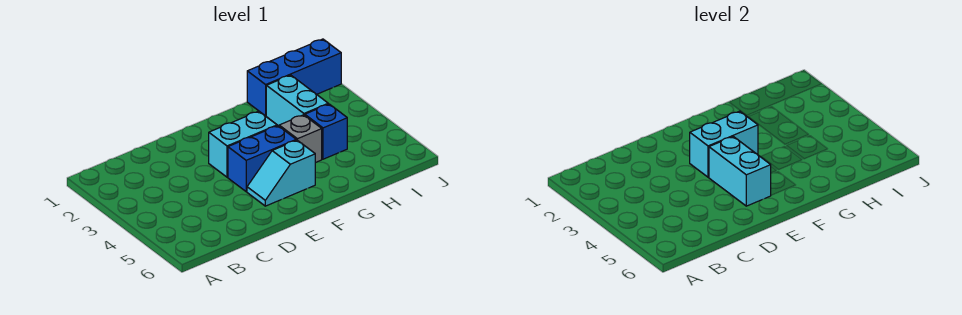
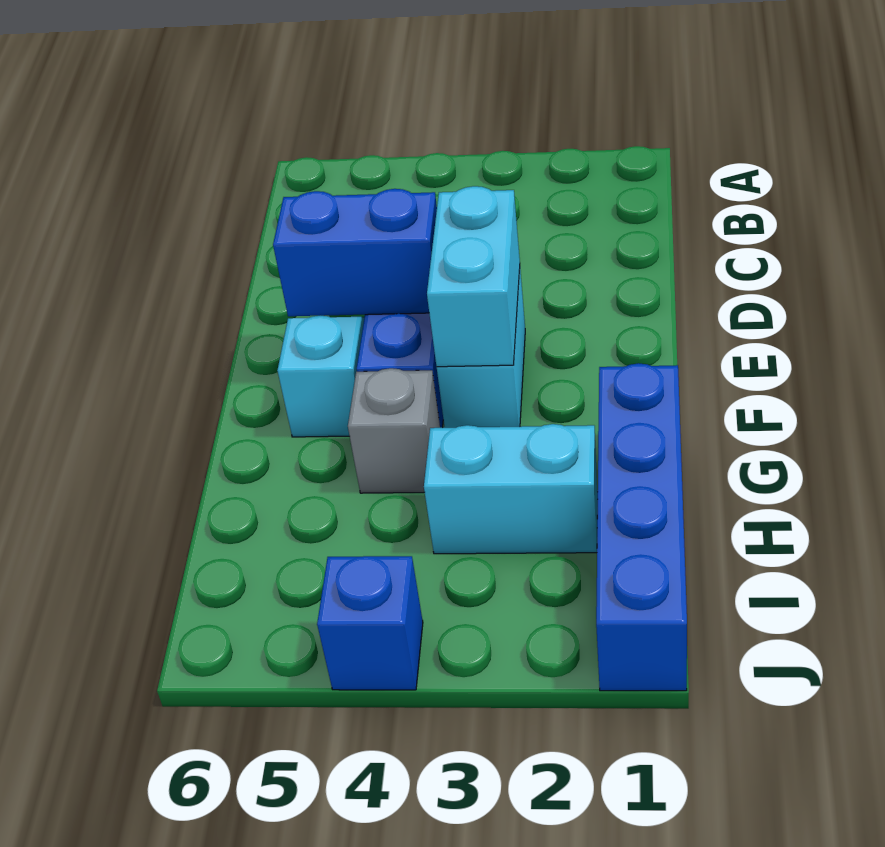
cyan 1x2 brick [709,137,771,206] -> blue 1x2 brick [273,189,437,316]
blue 1x3 brick [247,39,341,116] -> blue 1x4 brick [596,363,687,691]
blue 1x1 brick [305,104,347,159] -> blue 1x1 brick moved to [317,556,423,690]

